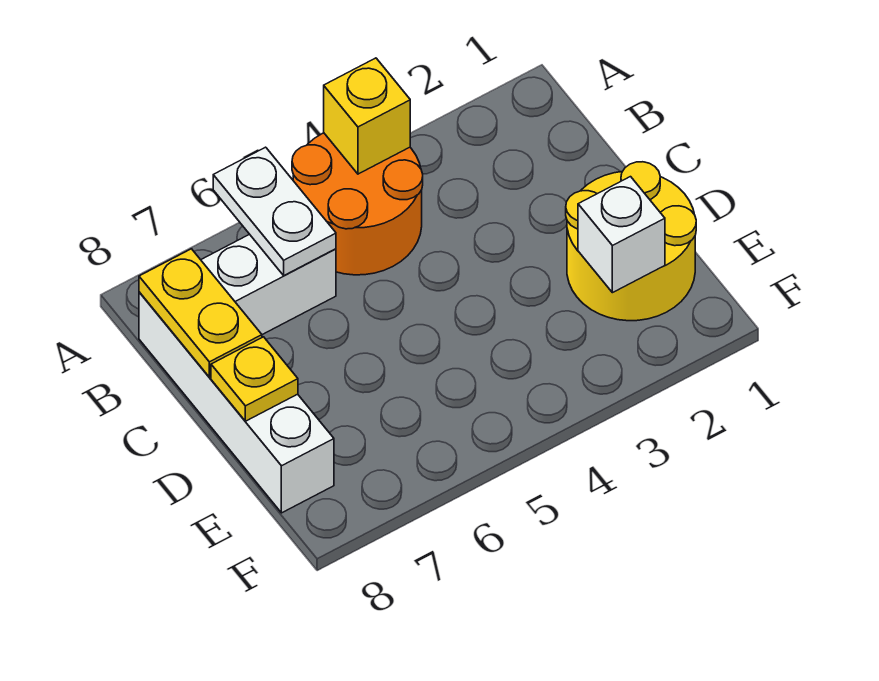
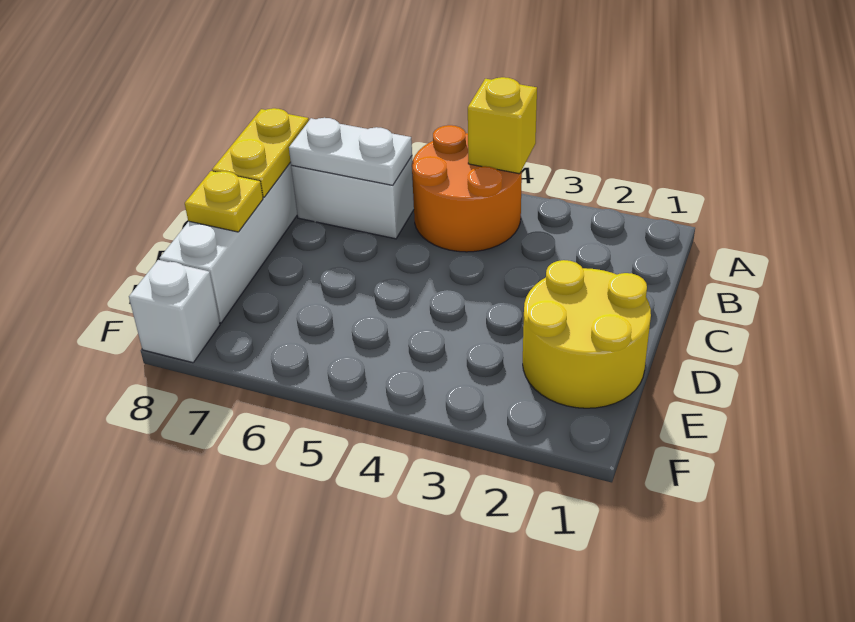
white 1x2 plate [213,147,336,275] -> white 1x2 plate turned to [289,118,412,185]
white 1x1 brick [578,177,665,293] -> white 1x1 brick moved to [129,260,220,363]

